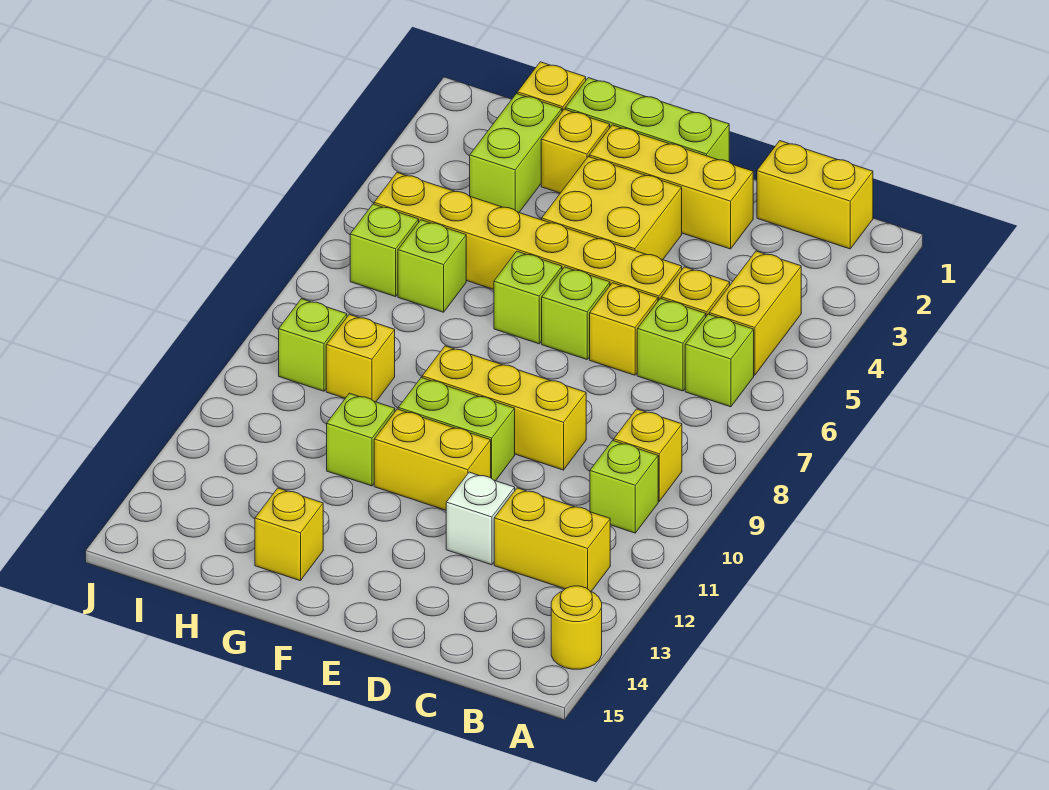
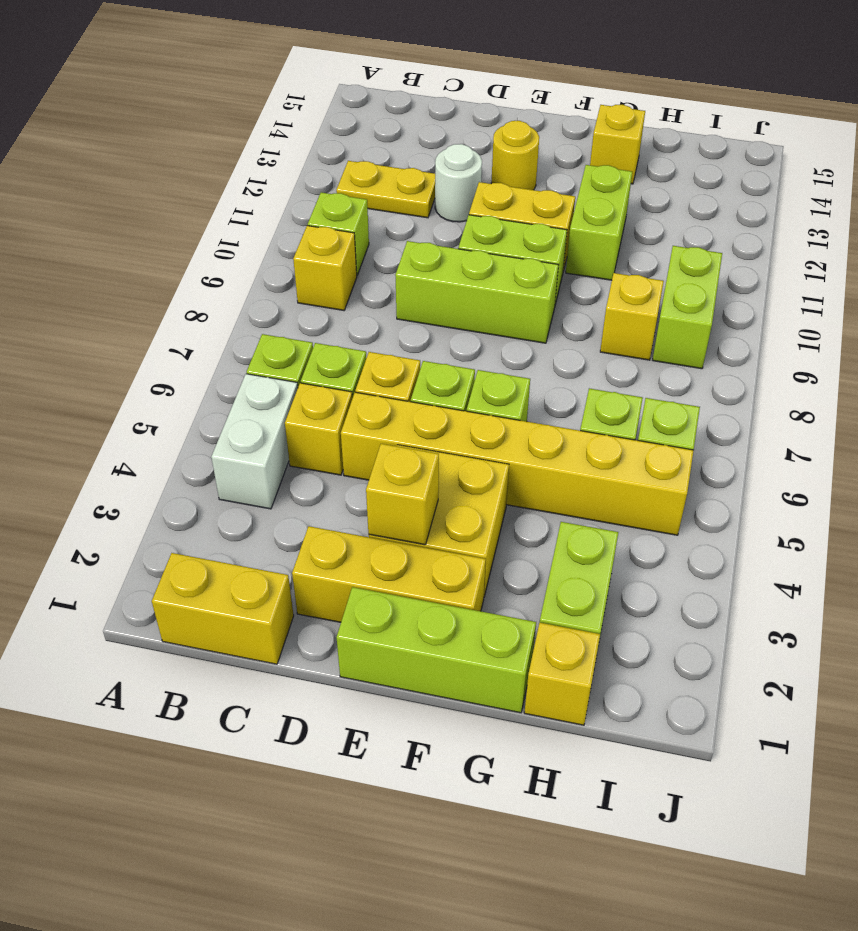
yellow 1x1 round brick [551,586,602,669] -> yellow 1x1 round brick moved to [491,121,539,190]
yellow 1x2 brick [709,251,801,375] -> white 1x2 brick [211,374,298,509]
yellow 1x2 brick [494,488,610,591] -> yellow 1x2 plate [336,161,435,218]
yellow 1x3 brick [422,346,586,470] -> lime 1x3 brick [395,241,558,343]
white 1x1 brick [446,472,515,565] -> white 1x1 round brick [435,144,482,222]
yellow 1x1 brick [541,109,610,193] -> yellow 1x1 brick moved to [366,444,439,545]
lime 1x1 brick [327,393,395,486] -> lime 1x2 brick [566,165,632,280]
lime 1x1 brick [279,299,347,391] -> lime 1x2 brick [653,246,722,369]

